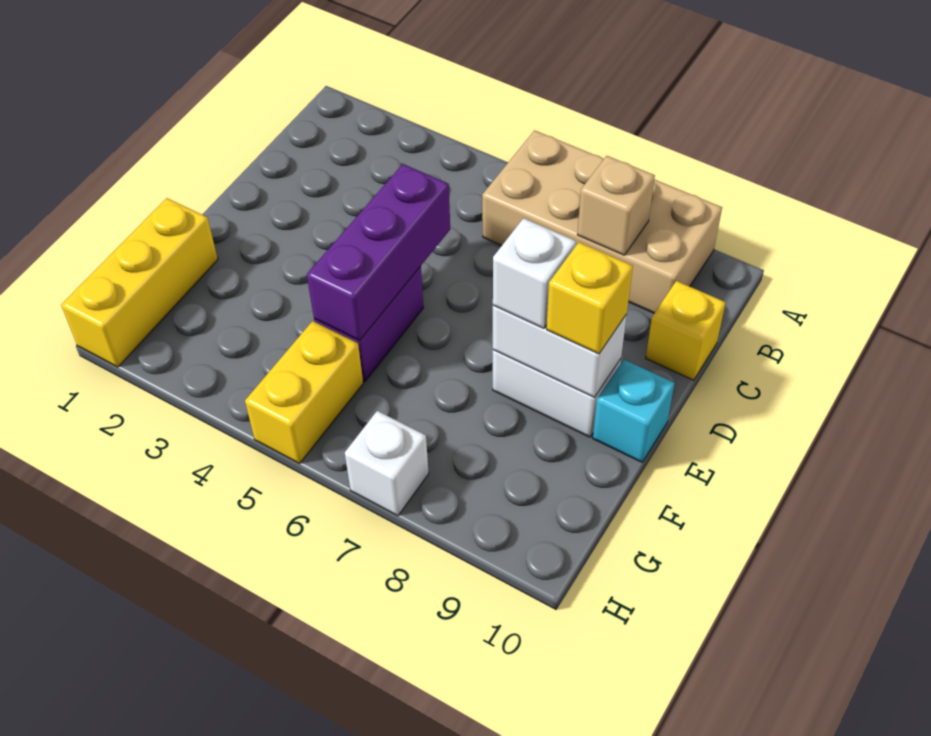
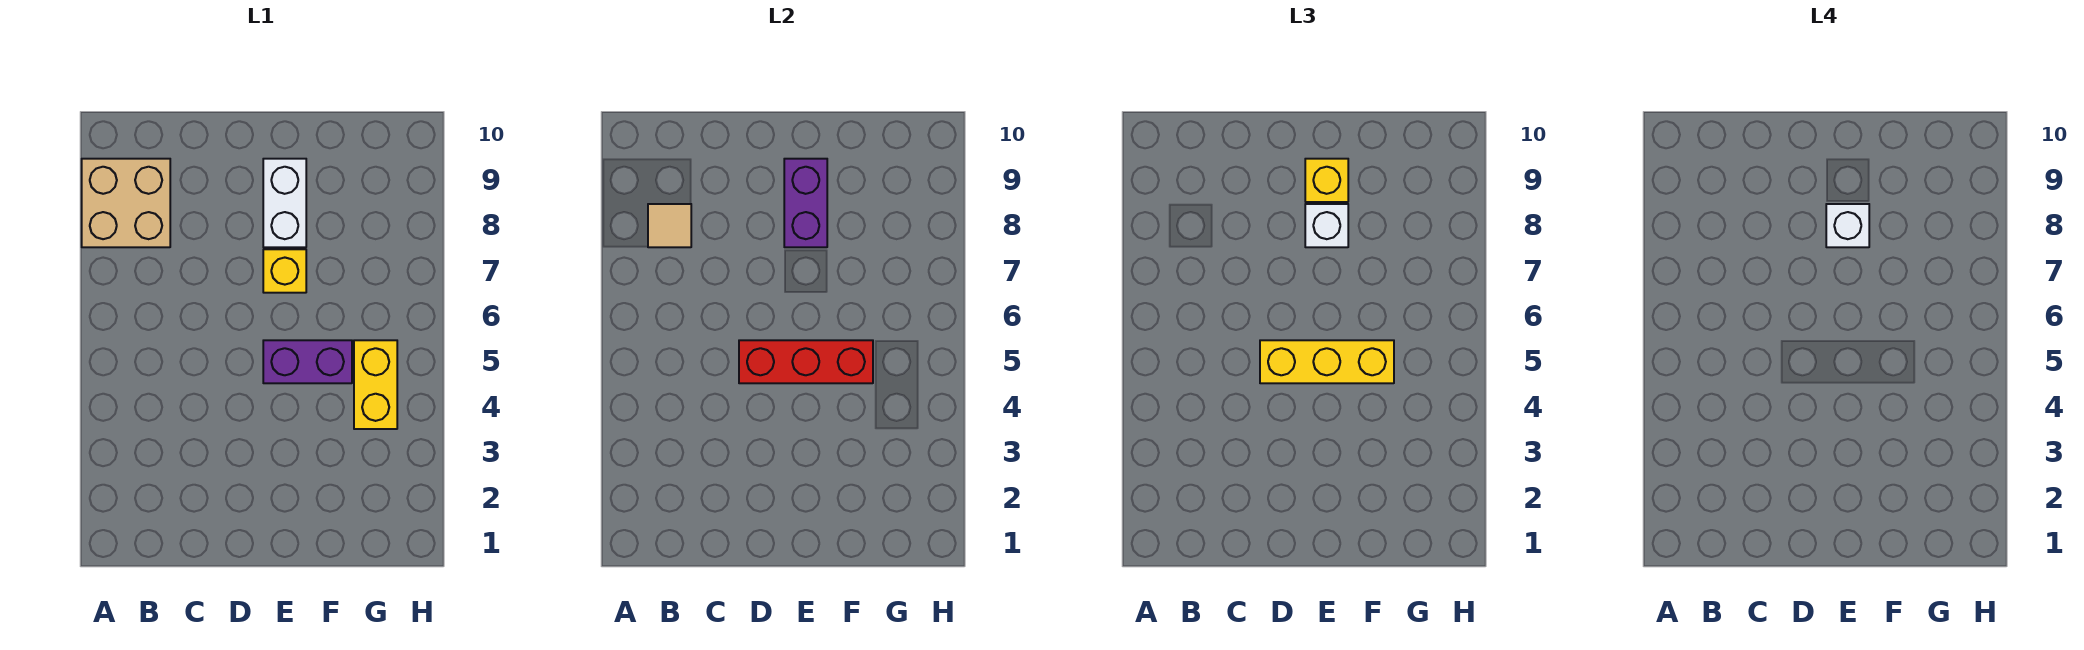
tan 2x4 brick [482,130,722,313] -> tan 2x2 brick [82,159,170,247]
tan 1x1 brick [577,156,655,255] -> tan 1x1 tile [648,204,691,247]
yellow 1x1 brick [646,281,726,380] -> yellow 1x1 brick moved to [263,249,306,293]
purple 1x3 brick [307,164,450,341] -> red 1x3 brick [739,340,873,383]
white 1x2 brick [493,306,627,397] -> purple 1x2 brick [784,159,827,247]
cyan 1x1 brick [593,360,674,462] -> none
yellow 1x3 brick [61,198,218,367] -> yellow 1x3 brick moved to [1260,340,1394,383]
yellow 1x2 brick [245,321,363,464] -> yellow 1x2 brick turned to [354,340,397,429]
white 1x1 brick [345,411,429,516] -> white 1x1 brick moved to [1826,204,1869,247]

